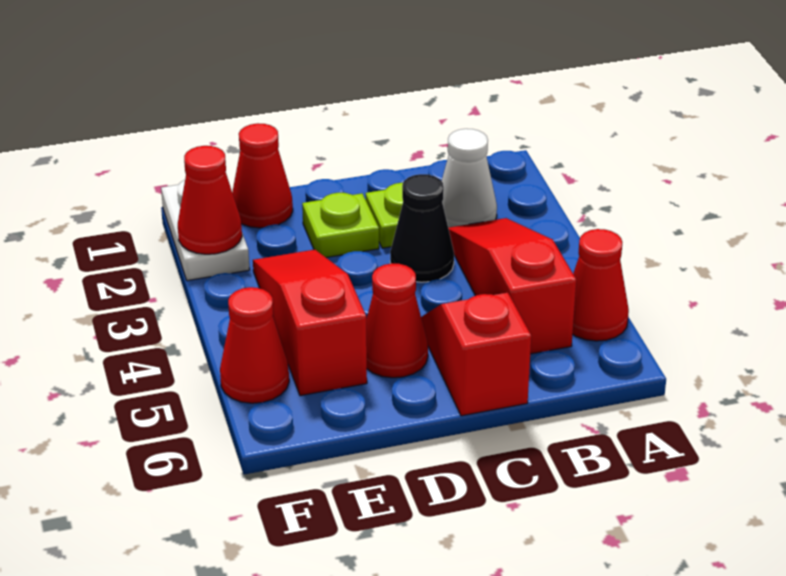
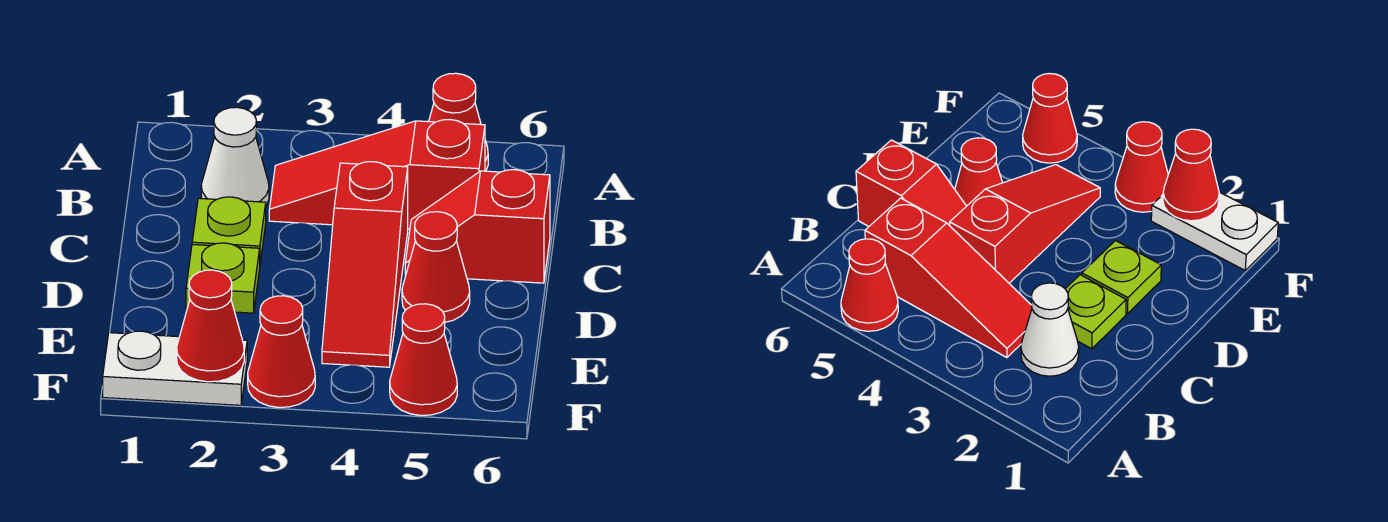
black 1x1 cone [390,174,454,282] -> none
red 1x1 cone [232,123,293,228] -> red 1x1 cone moved to [248,296,315,407]
red 1x3 slope [253,250,367,396] -> red 1x3 slope turned to [322,162,408,367]

